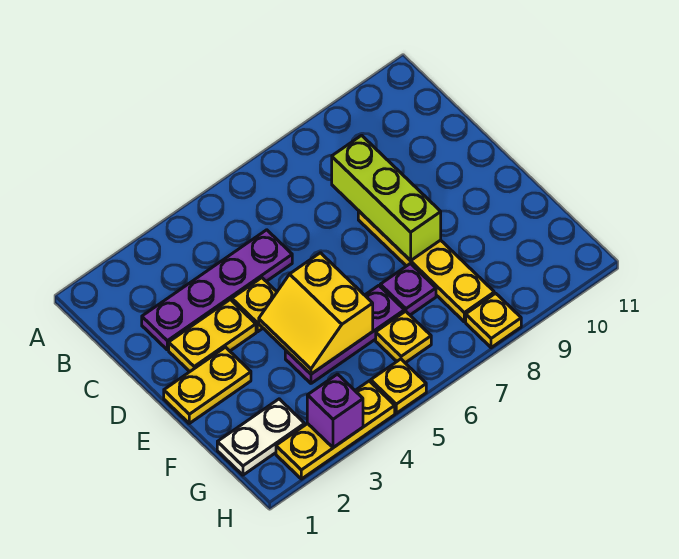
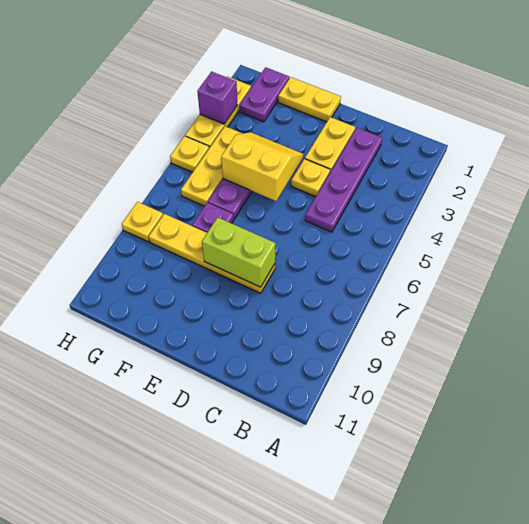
lime 1x3 brick [332,135,441,261] -> lime 1x2 brick [202,217,275,287]
yellow 1x2 plate [164,347,251,423] -> yellow 1x2 plate turned to [278,77,341,122]
white 1x2 plate [217,399,305,475] -> purple 1x2 plate [239,67,289,122]
yellow 1x1 plate [376,311,431,363] -> yellow 1x3 plate [181,126,242,206]

